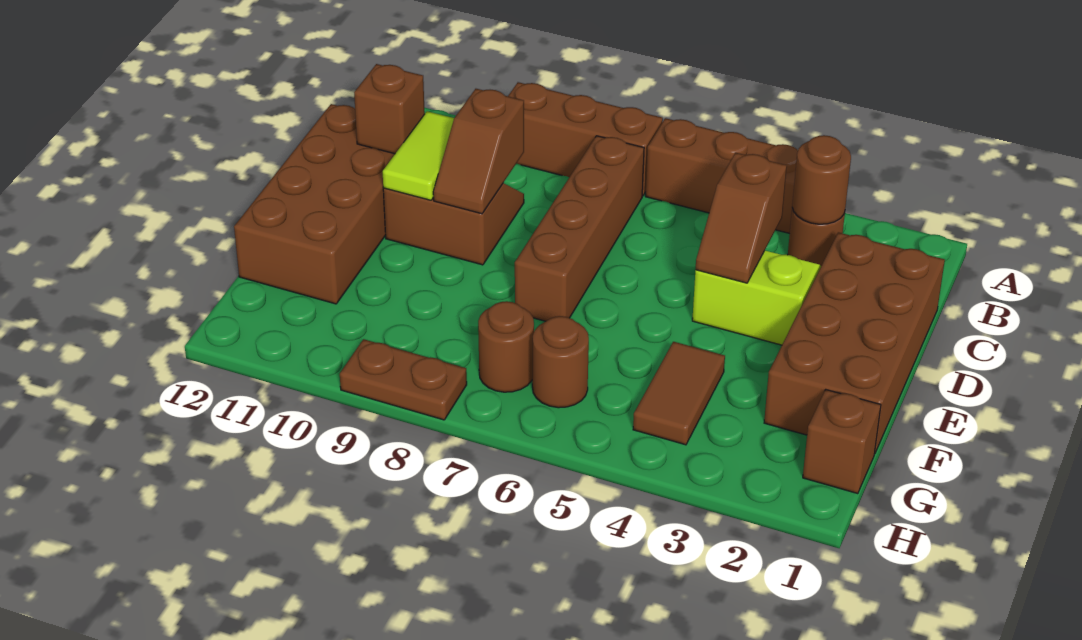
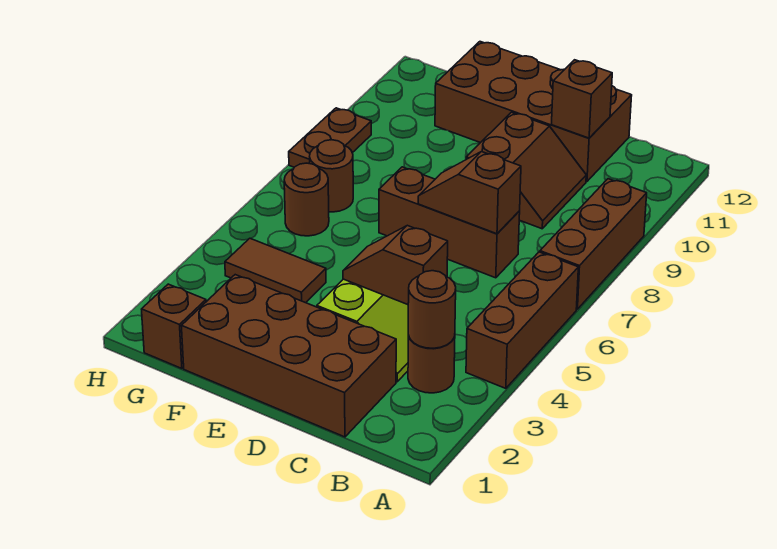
brown 1x4 brick [515,136,644,321] -> brown 1x3 brick [379,167,520,278]
brown 1x2 slope [433,89,524,214] -> brown 1x2 slope moved to [418,152,521,234]
lime 1x2 tile [383,111,454,200] -> none

